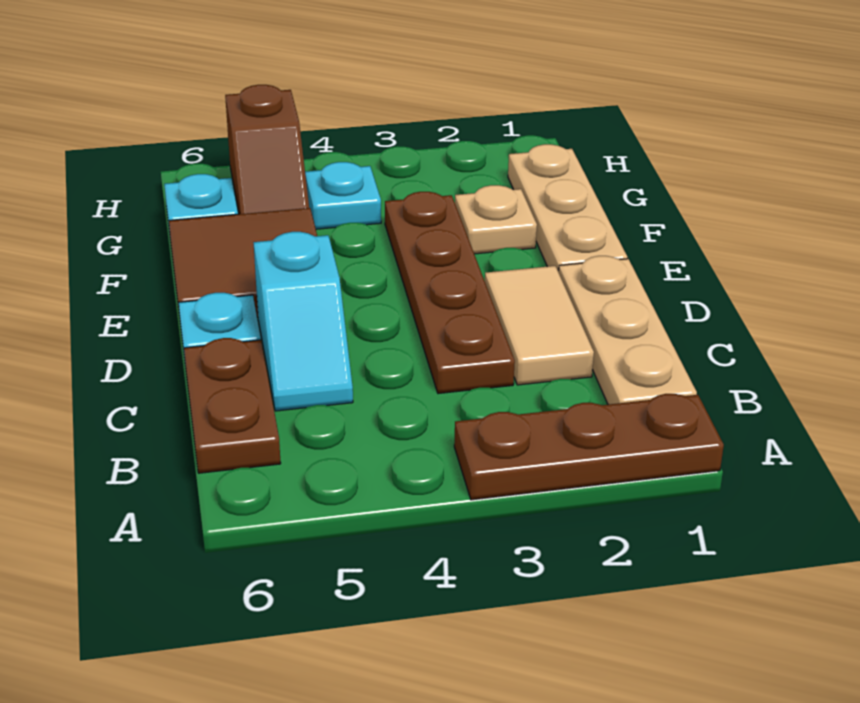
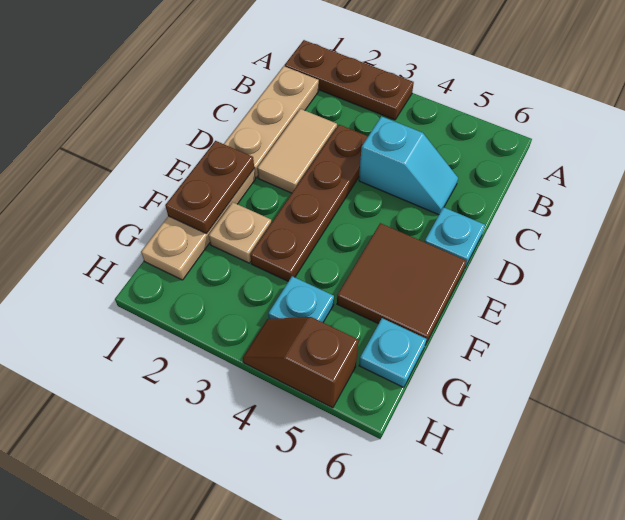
brown 1x2 plate [184,338,281,473] -> brown 1x2 plate moved to [165,141,254,234]
cyan 1x2 slope [253,232,353,411] -> cyan 1x2 slope turned to [359,116,458,215]
brown 1x2 slope [225,85,309,214] -> brown 1x2 slope turned to [243,317,359,408]

